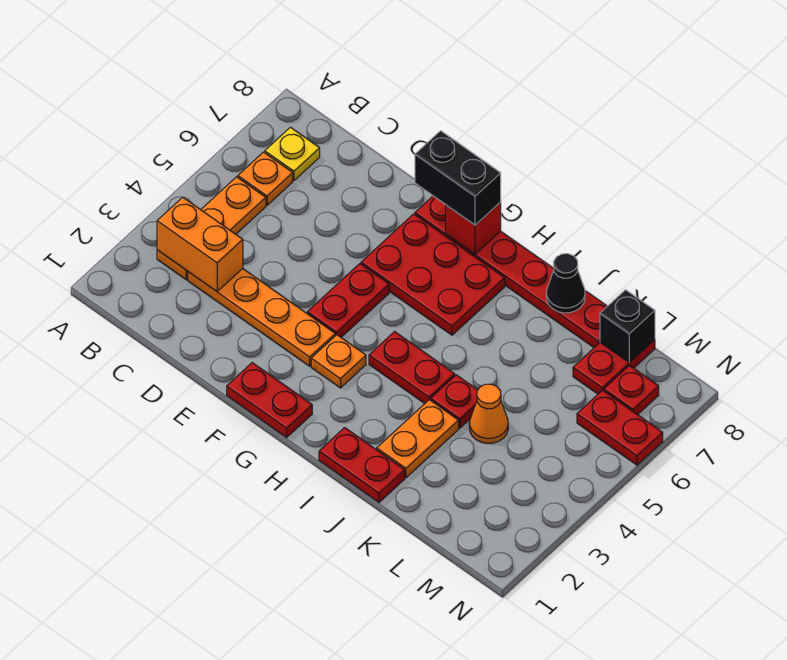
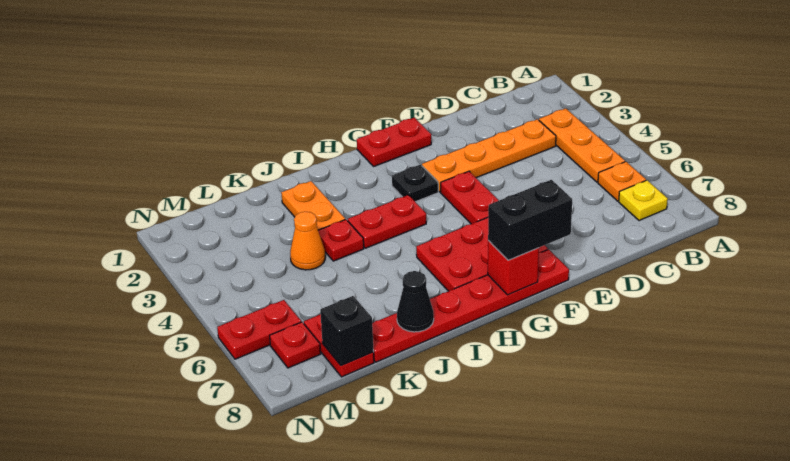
orange 1x2 brick [157,197,243,291] -> none
orange 1x1 plate [311,335,366,388] -> black 1x1 plate [392,164,438,202]
red 1x2 plate [319,428,405,502] -> none

